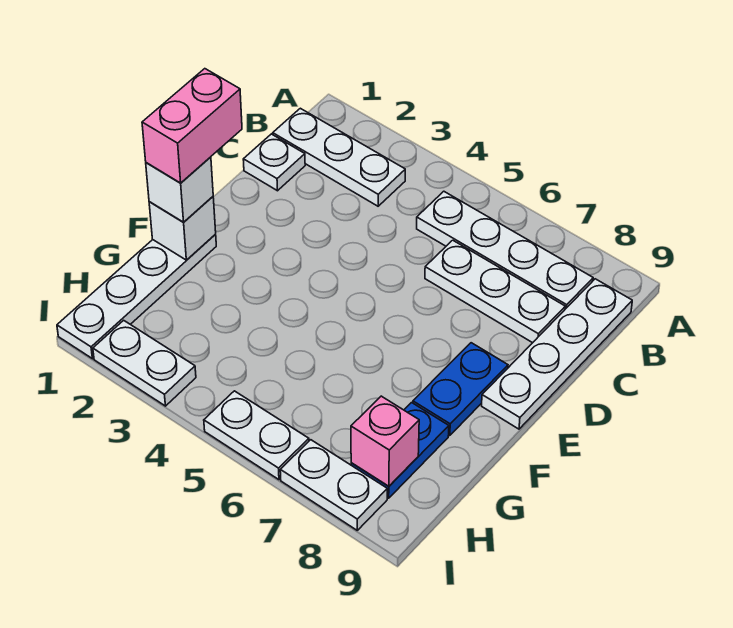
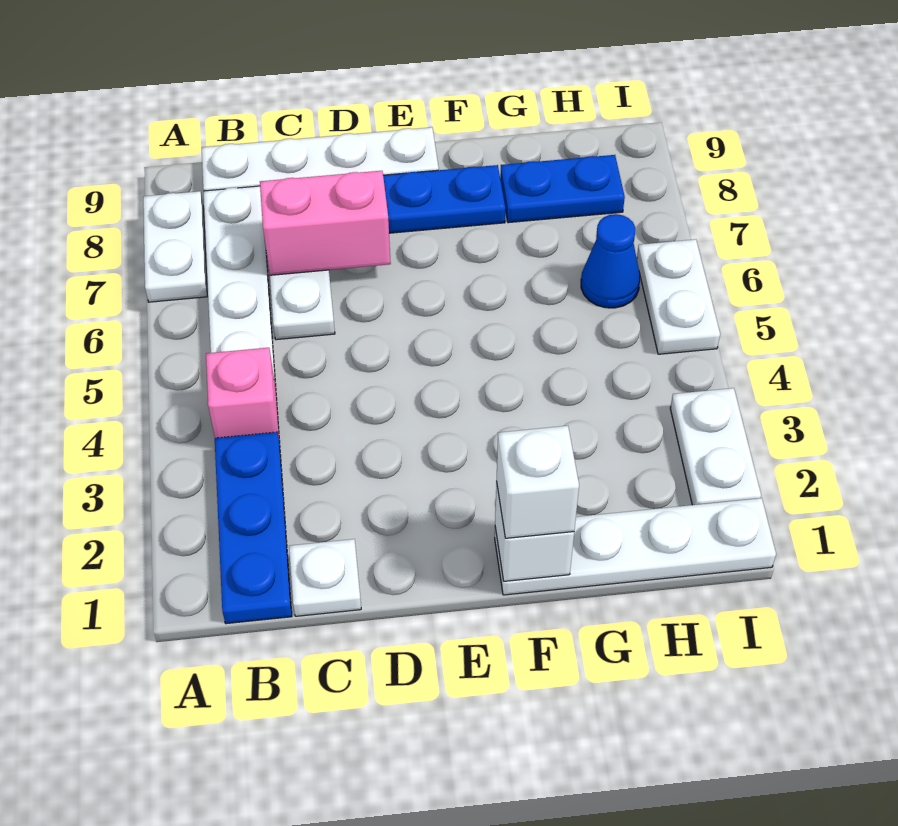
white 1x3 plate [273,108,405,206] -> blue 1x3 plate [215,432,292,624]
pink 1x2 brick [142,69,242,183] -> pink 1x2 brick moved to [260,171,391,275]
none -> blue 1x1 cone [581,214,640,308]
pink 1x1 brick [351,396,419,486] -> pink 1x1 brick moved to [206,348,280,442]
white 1x2 plate [280,440,387,530] -> white 1x2 plate moved to [143,191,207,302]

